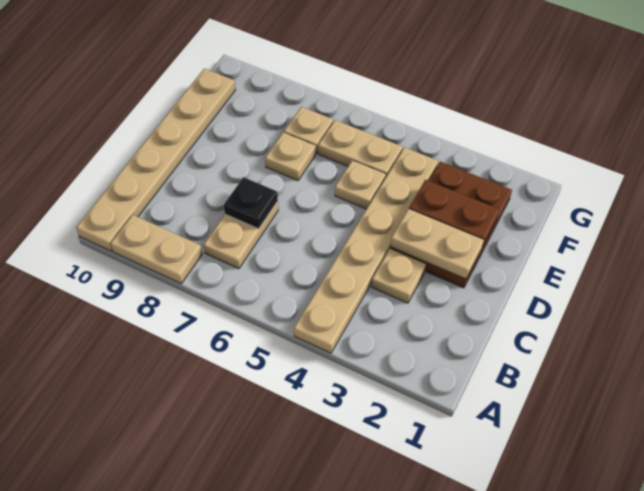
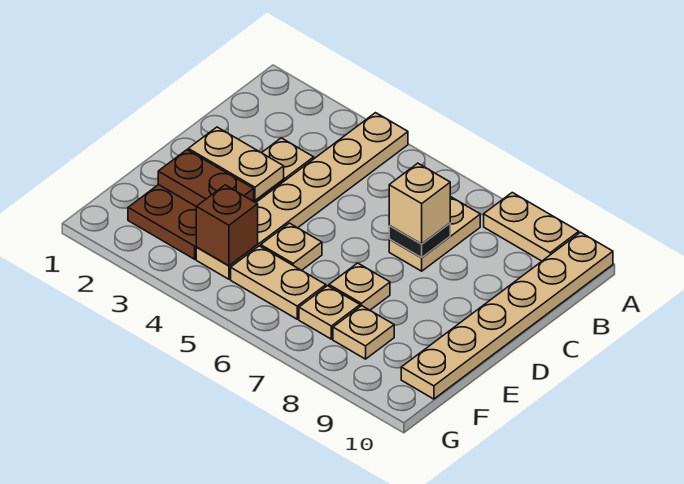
none -> tan 1x1 brick [389,163,450,244]
none -> brown 1x1 brick [196,185,258,266]
none -> tan 1x1 plate [333,306,394,359]

